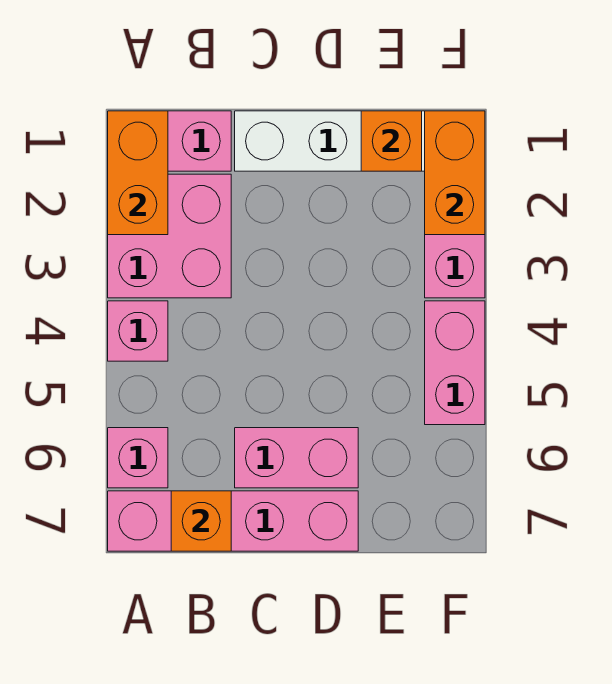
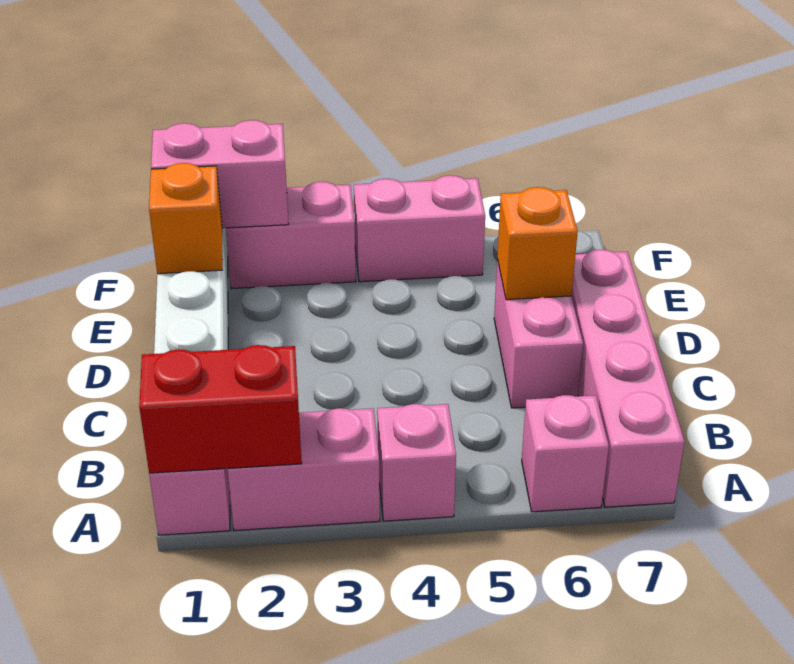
orange 1x2 brick [108,111,168,235] -> red 1x2 brick [139,345,302,473]
pink 2x2 brick [108,174,231,298] -> pink 1x2 brick [228,408,380,530]
orange 1x1 brick [171,491,231,551] -> orange 1x1 brick moved to [497,187,578,300]
orange 1x2 brick [425,111,485,235] -> pink 1x2 brick [151,120,289,228]

